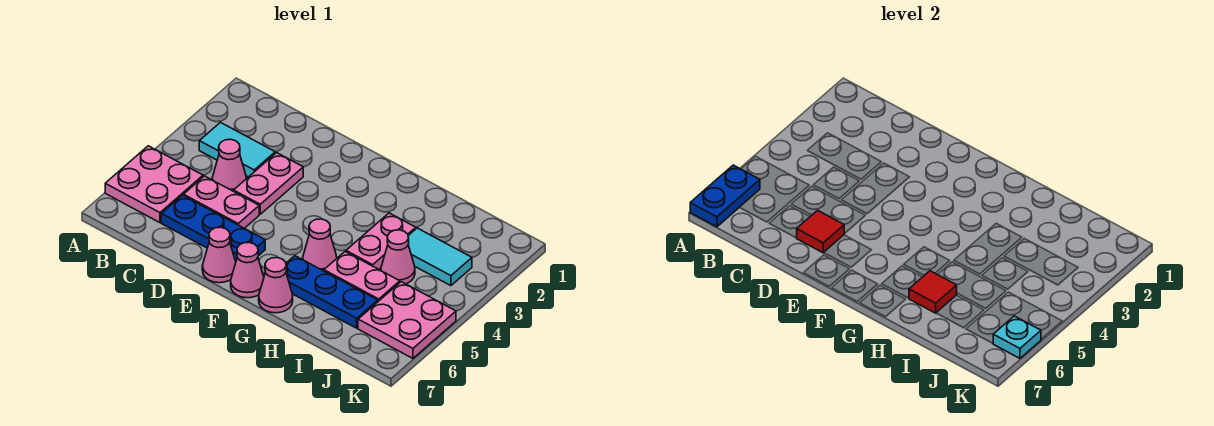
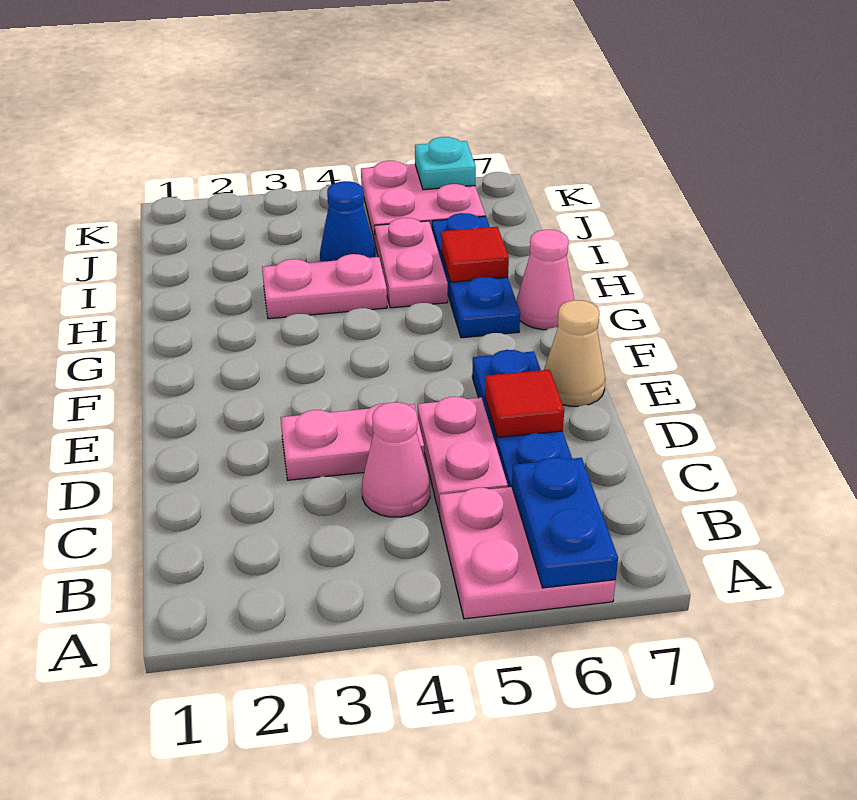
blue 1x2 plate [690,165,760,227] -> blue 1x2 plate turned to [512,458,618,588]
cyan 1x2 tile [199,123,275,177] -> none
pink 1x1 cone [202,227,236,283] -> tan 1x1 cone [544,300,605,406]
pink 1x1 cone [231,242,264,298] -> none
pink 1x1 cone [303,219,337,271] -> none
cyan 1x2 tile [408,228,472,286] -> none
pink 1x1 cone [381,230,415,284] -> blue 1x1 cone [320,181,376,262]

